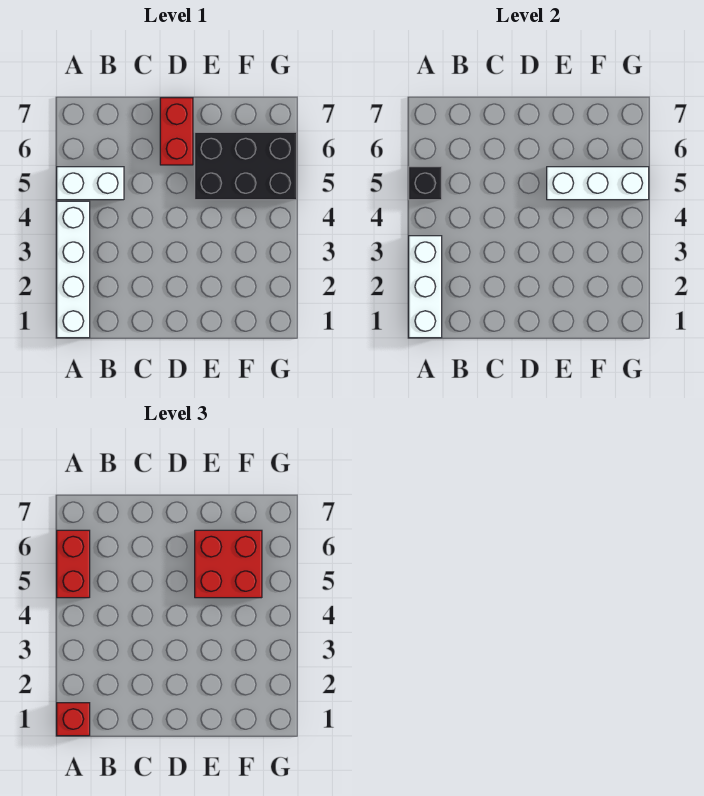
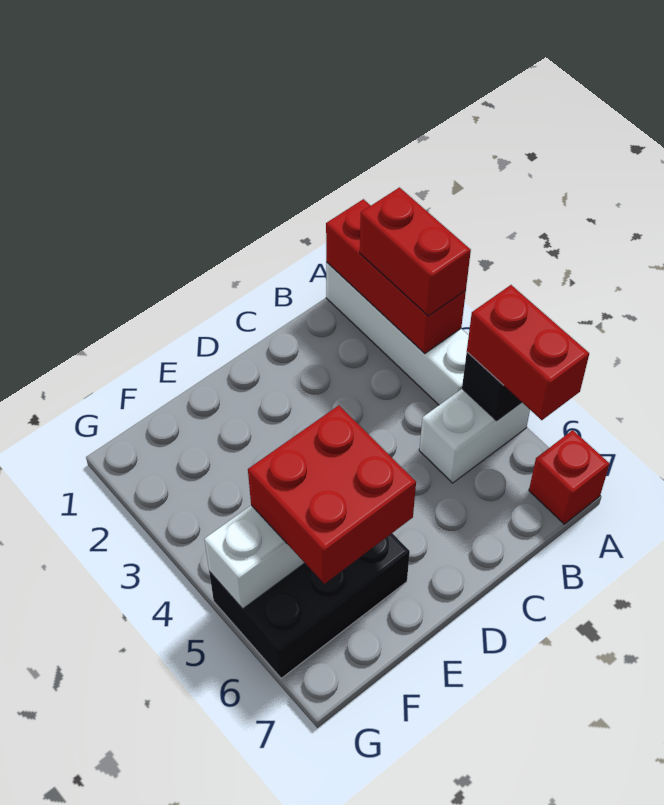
white 1x3 brick [409,236,442,338] -> red 1x3 brick [326,199,466,354]
red 1x1 brick [57,703,90,736] -> red 1x1 brick moved to [529,430,610,524]
red 1x2 brick [160,98,193,165] -> red 1x2 brick moved to [360,187,471,316]

